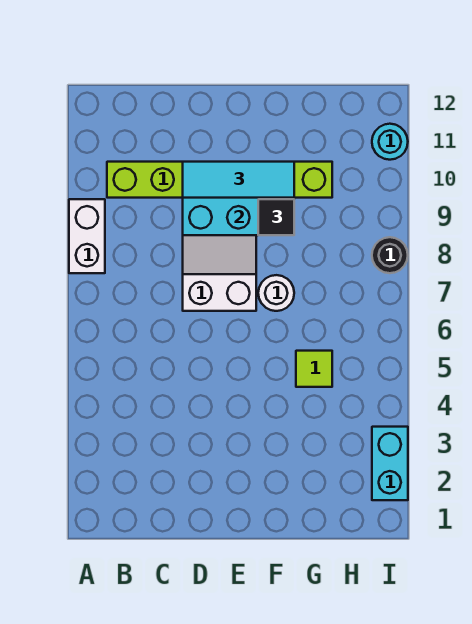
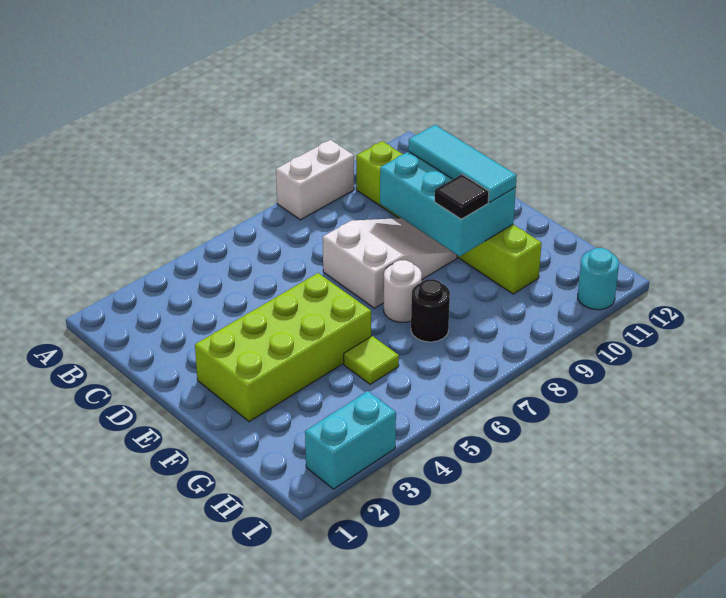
none -> lime 2x4 brick [195,273,371,422]
black 1x1 round brick [372,237,408,273] -> black 1x1 round brick moved to [411,279,450,342]

